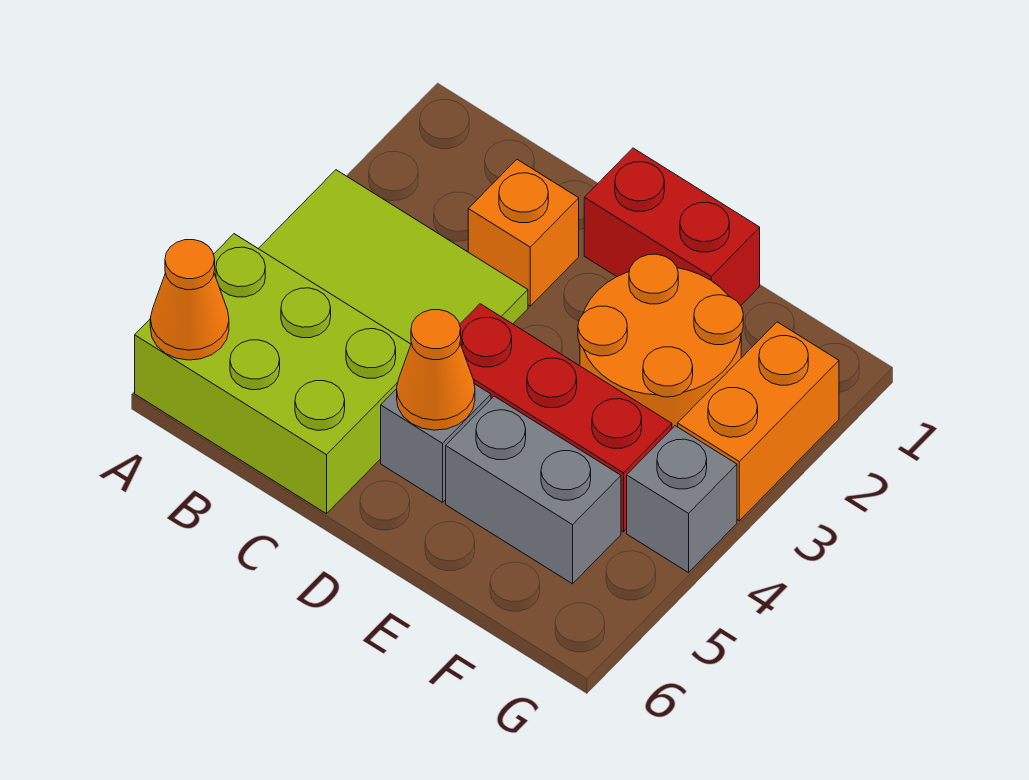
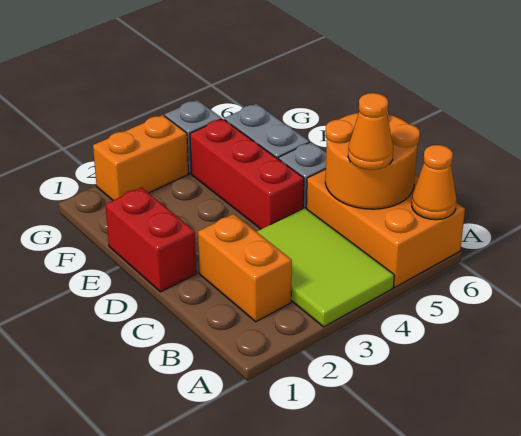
lime 2x3 brick [135,234,411,514] -> orange 2x3 brick [306,169,465,287]
orange 1x1 brick [468,160,579,306] -> orange 1x2 brick [198,214,292,322]
orange 1x1 cone [397,310,475,430] -> orange 1x1 cone moved to [348,93,393,170]
orange 2x2 round brick [578,254,743,428] -> orange 2x2 round brick moved to [325,112,420,209]

